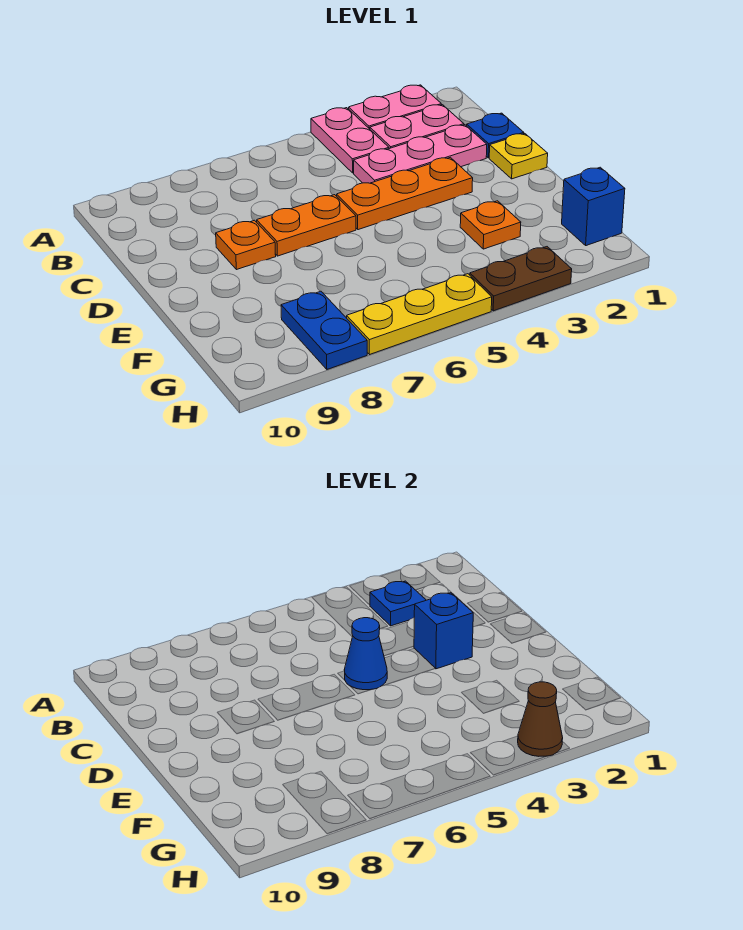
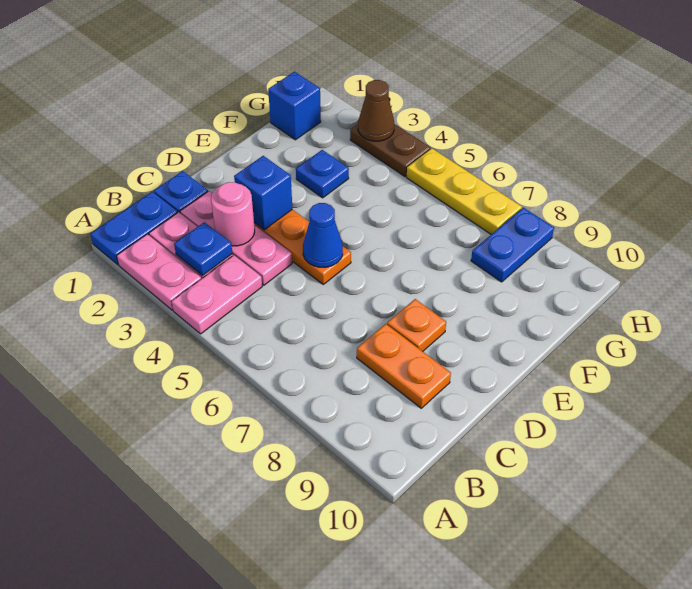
none -> blue 1x2 plate [90,192,178,265]
none -> pink 1x1 round brick [211,182,255,246]
yellow 1x1 plate [489,134,548,179] -> none
orange 1x2 plate [257,195,356,256] -> orange 1x2 plate moved to [357,324,451,408]
orange 1x1 plate [460,201,521,249] -> blue 1x1 plate [296,150,349,198]

